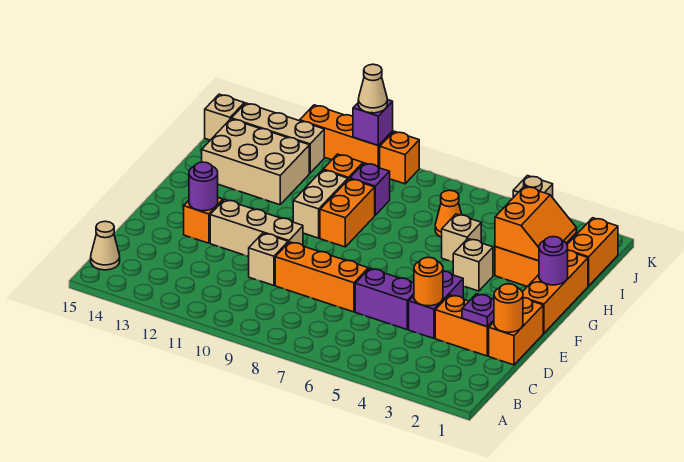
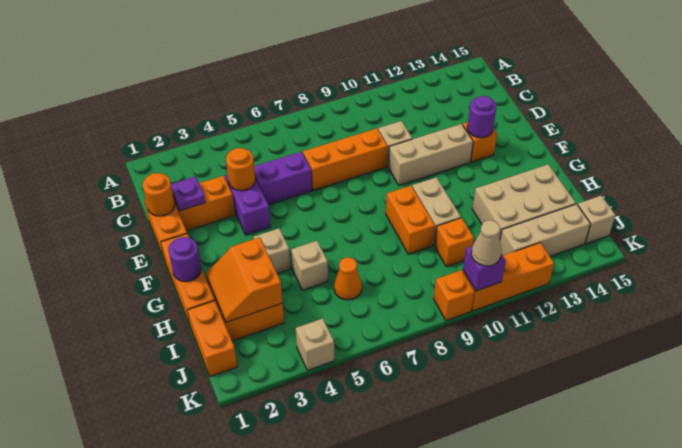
tan 1x1 cone [91,221,120,270] -> none
purple 1x1 brick [350,163,390,215] -> none

